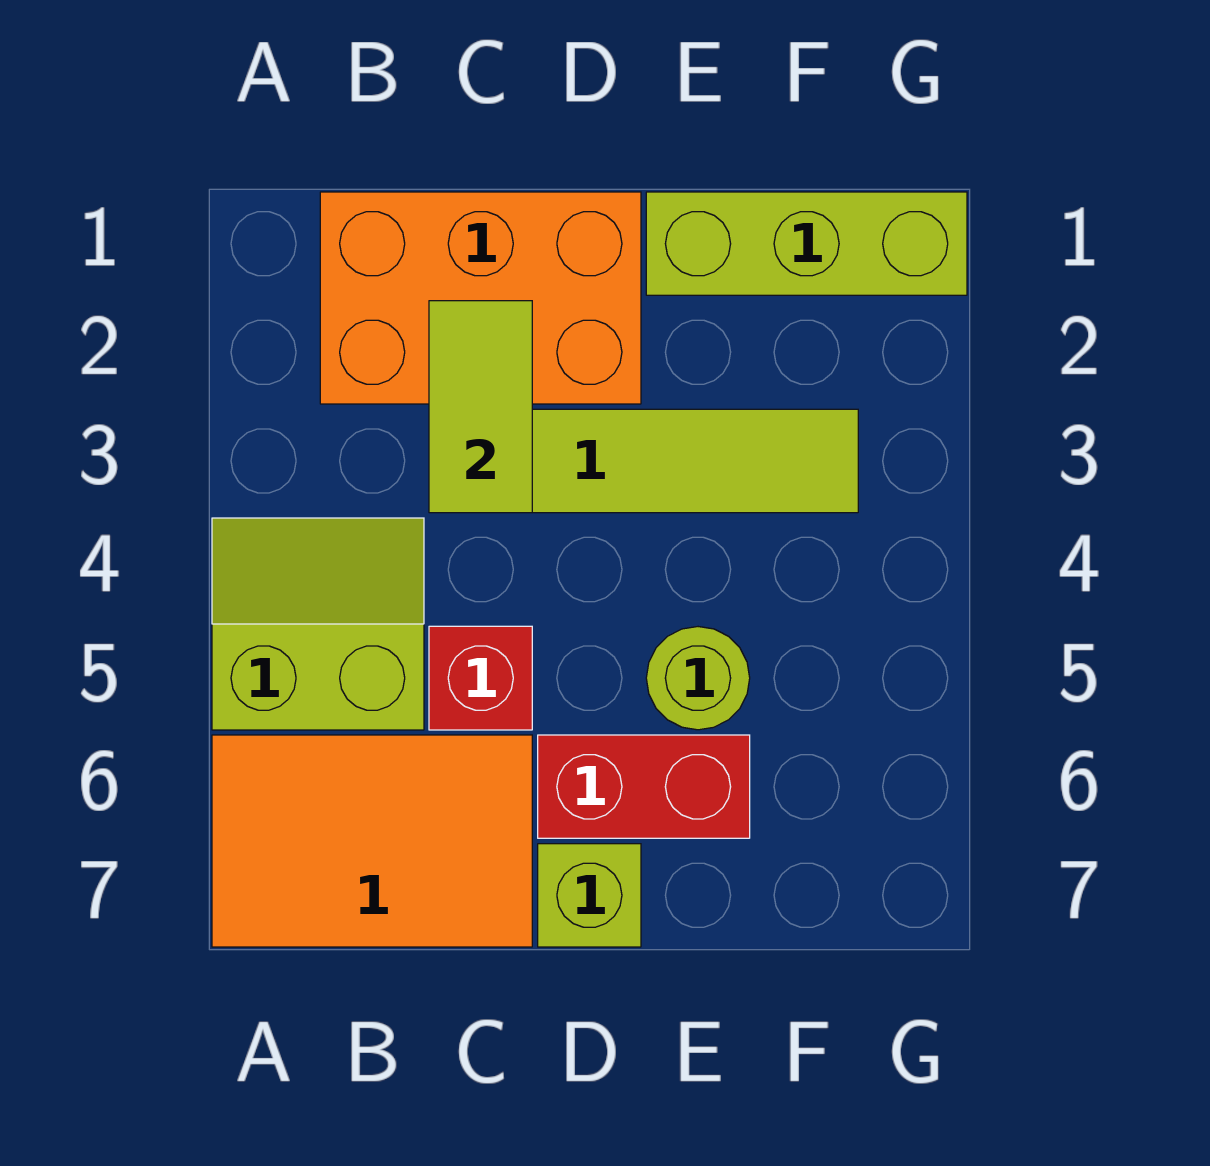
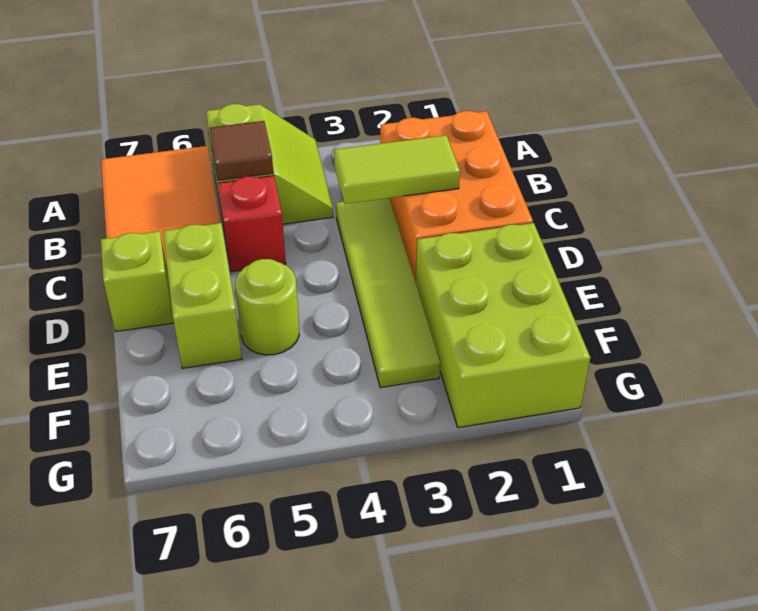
none -> brown 1x1 tile [210,121,273,180]
red 1x2 brick [538,735,750,838] -> lime 1x2 brick [163,223,242,368]
lime 1x3 brick [646,192,967,295] -> lime 2x3 brick [416,223,590,428]

